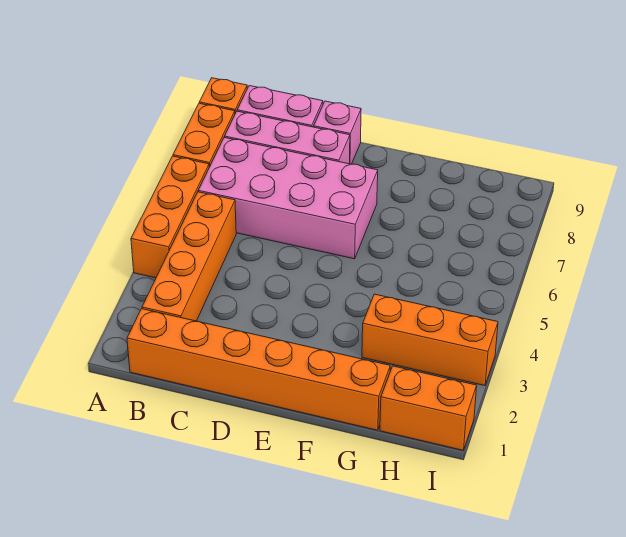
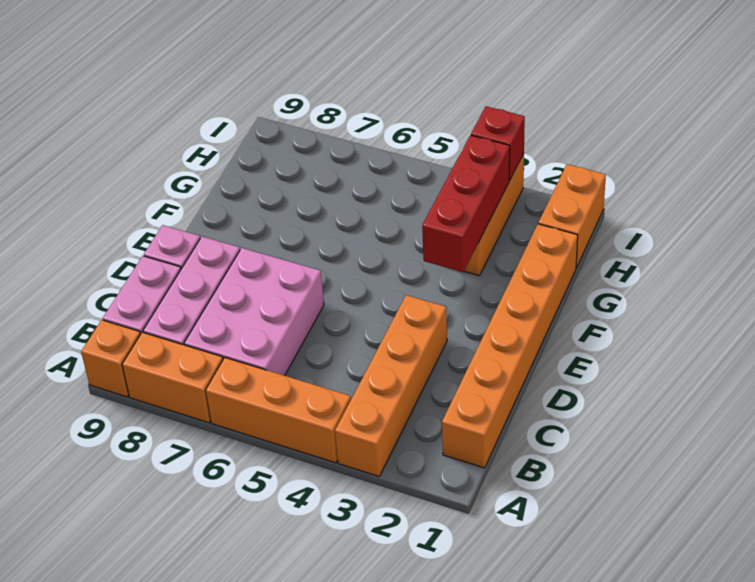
orange 1x4 brick [142,192,236,321] -> orange 1x4 brick turned to [335,295,447,476]
pink 2x4 brick [198,137,378,259] -> pink 2x3 brick [184,248,324,376]
none -> red 1x3 brick [422,135,510,272]
none -> red 1x1 brick [471,106,525,180]

